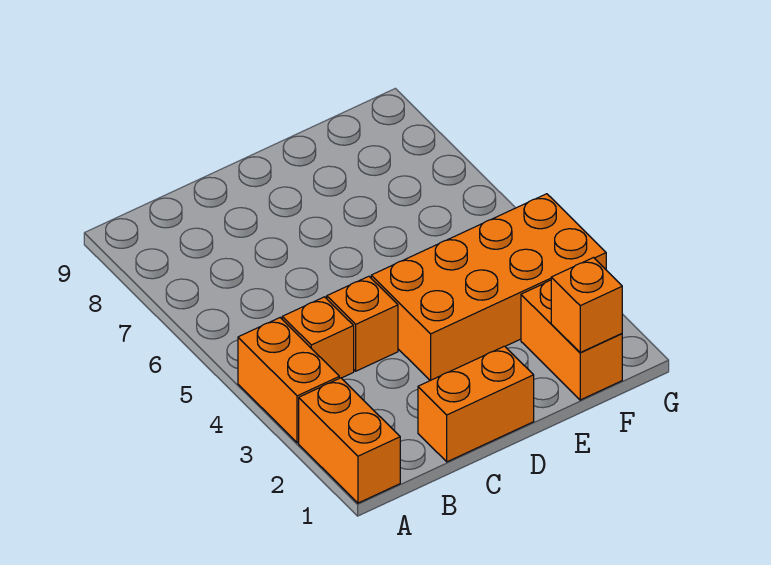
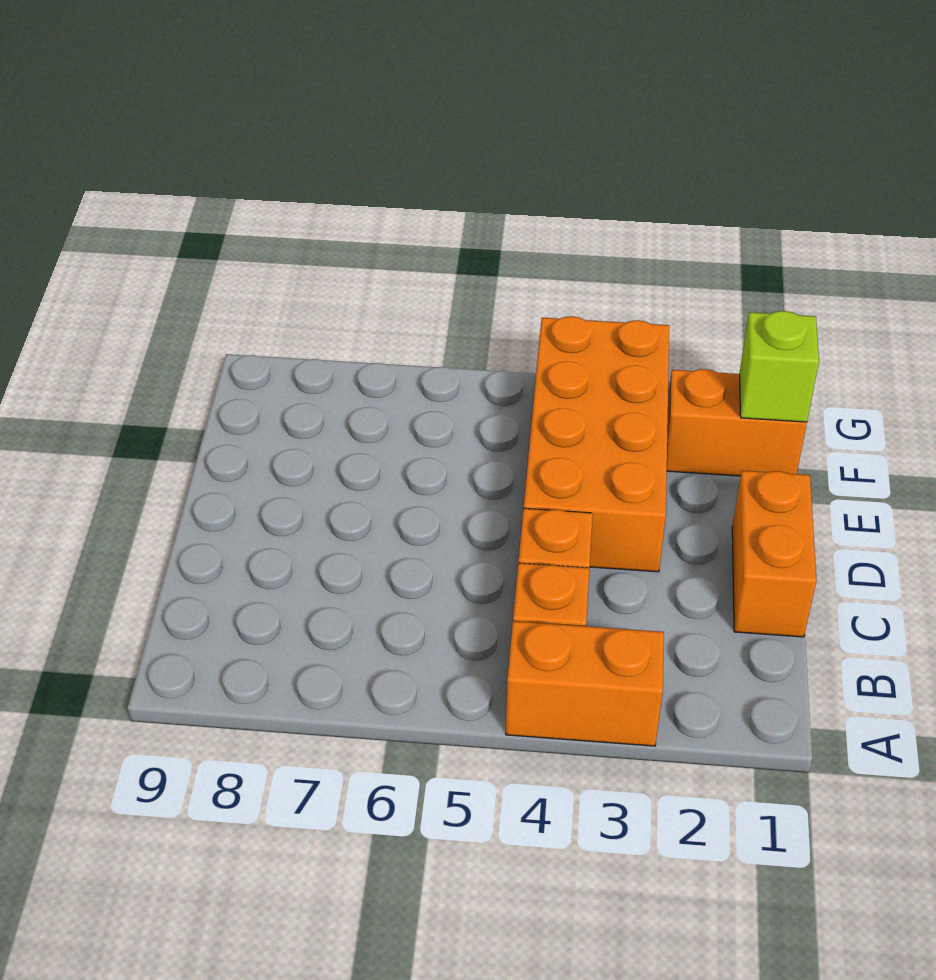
orange 1x2 brick [299,378,400,503] -> none
orange 1x1 brick [551,258,622,352] -> lime 1x1 brick [740,311,819,422]

